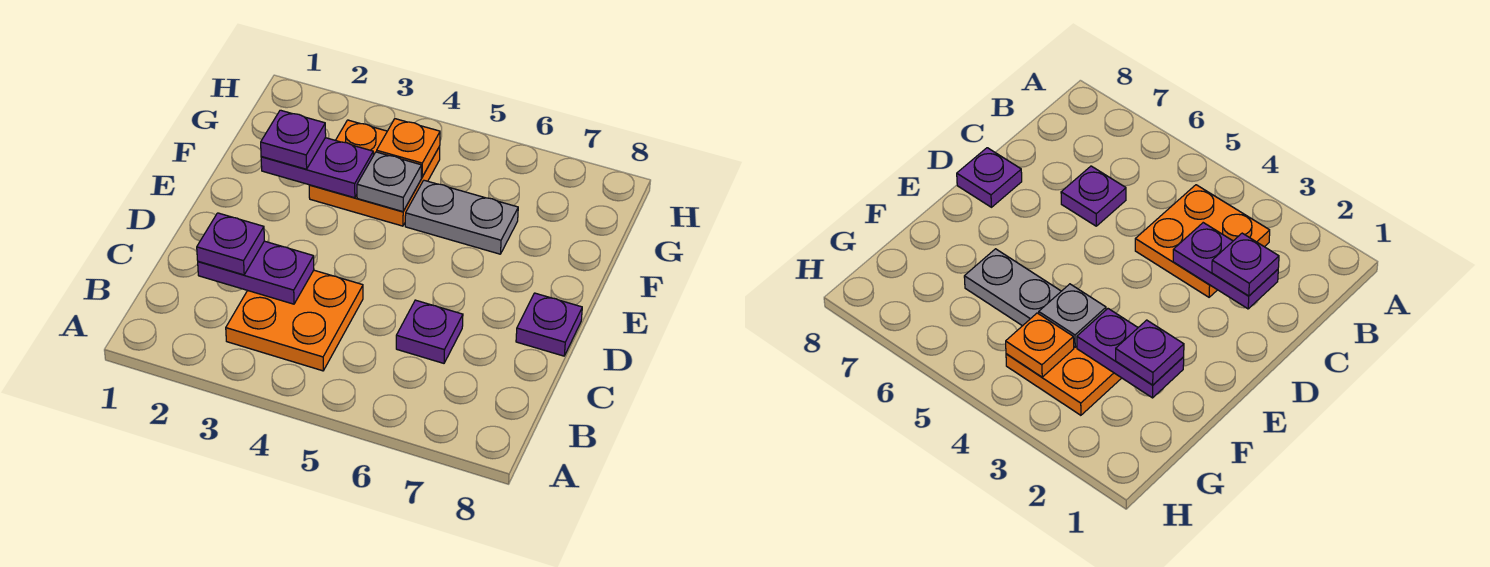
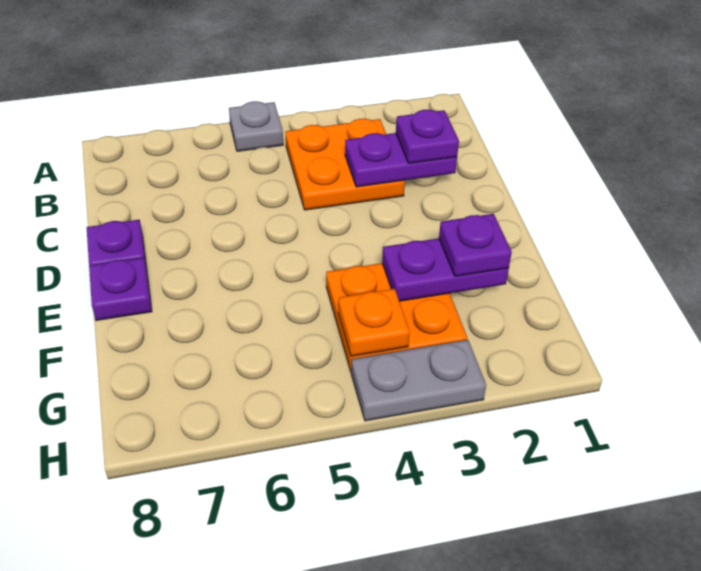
purple 1x1 plate [396,300,463,363] -> purple 1x1 plate moved to [89,258,152,321]
grey 1x1 plate [357,152,421,212] -> grey 1x1 plate moved to [229,101,283,151]
grey 1x2 plate [405,180,518,254] -> grey 1x2 plate moved to [351,340,486,421]

